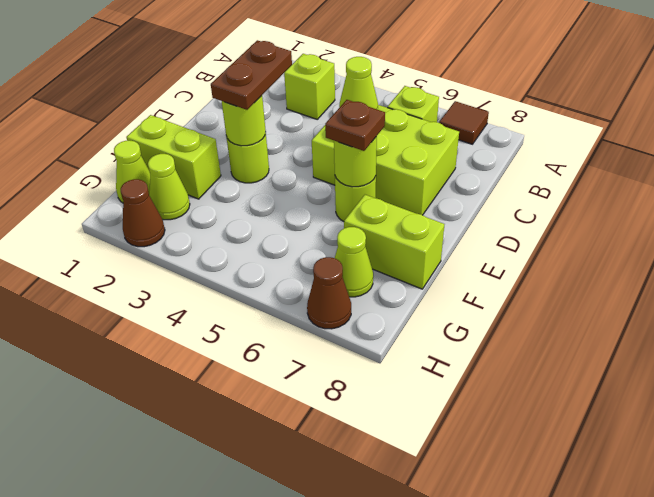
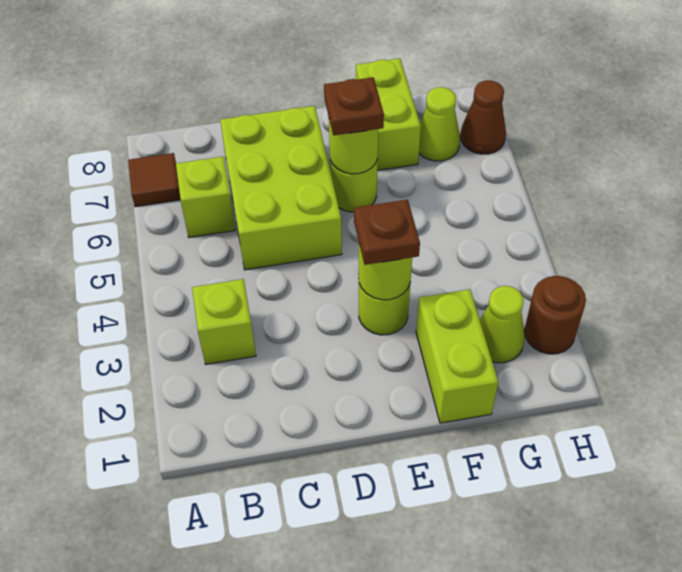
lime 1x1 cone [339,57,378,110] -> none
brown 1x2 plate [211,40,292,110] -> brown 1x1 plate [354,200,420,265]
lime 1x1 cone [114,141,150,203] -> none
brown 1x1 cone [121,179,165,247] -> brown 1x1 round brick [524,276,586,354]

